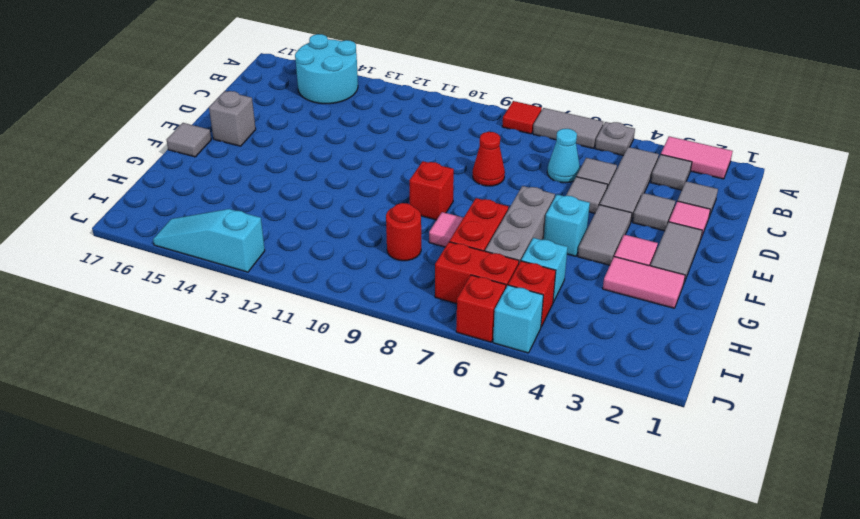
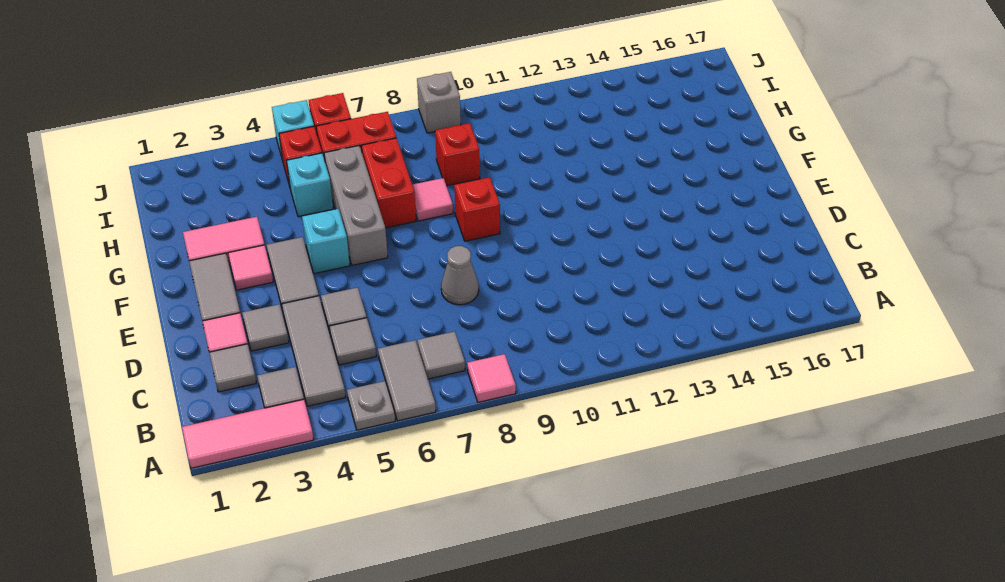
pink 1x2 tile [661,136,733,179] -> pink 1x3 tile [182,399,314,468]
grey 1x2 tile [533,108,603,148] -> grey 1x2 tile turned to [378,340,436,421]
red 1x1 tile [502,101,542,134] -> pink 1x1 tile [467,354,516,402]
cyan 2x2 round brick [295,34,358,104] -> none
cyan 1x1 cone [547,129,580,183] -> none
red 1x1 cone [473,132,505,186] -> grey 1x1 cone [441,246,479,305]
grey 1x1 brick [209,91,256,146] -> grey 1x1 brick moved to [417,72,461,133]
grey 1x1 tile [167,123,211,157] -> grey 1x1 tile moved to [418,331,465,379]
red 1x1 round brick [386,203,421,261] -> red 1x1 brick [435,123,480,186]
cyan 1x3 slope [153,209,265,272] -> none

